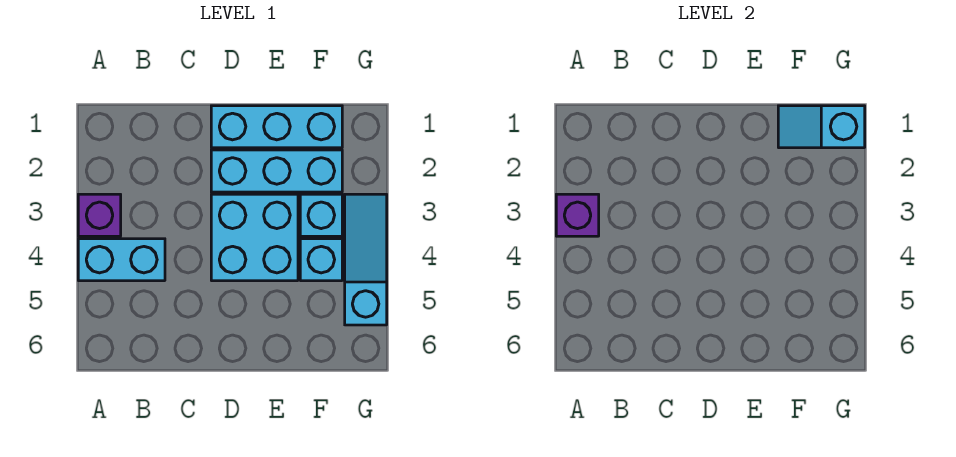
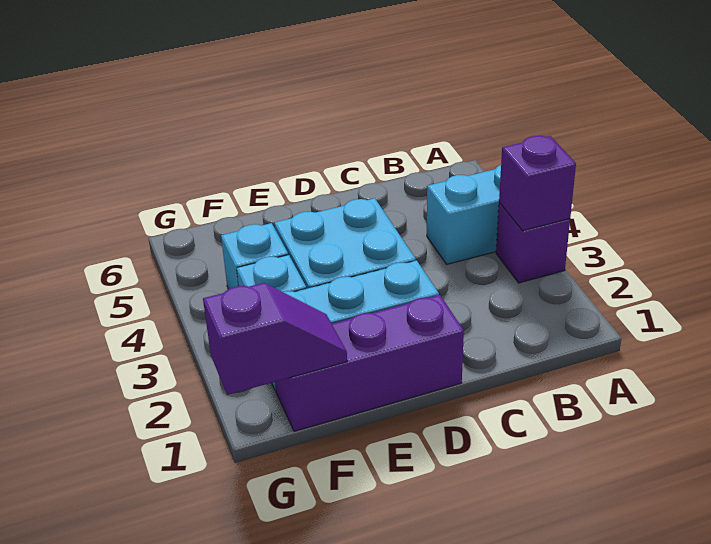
cyan 1x3 brick [211,106,342,148] -> purple 1x3 brick [275,295,464,431]
cyan 1x2 slope [778,106,865,148] -> purple 1x2 slope [203,283,347,395]
cyan 1x3 slope [345,194,387,325] -> none

